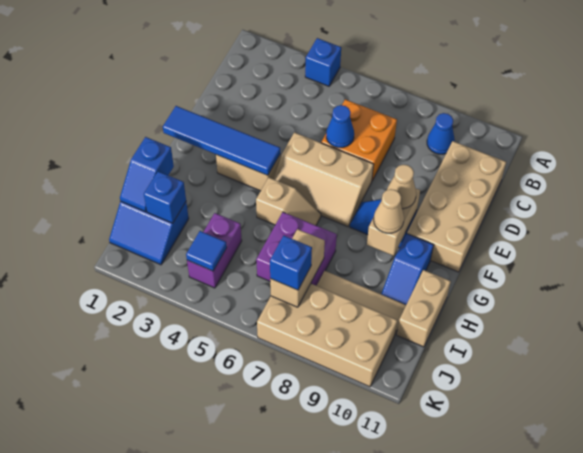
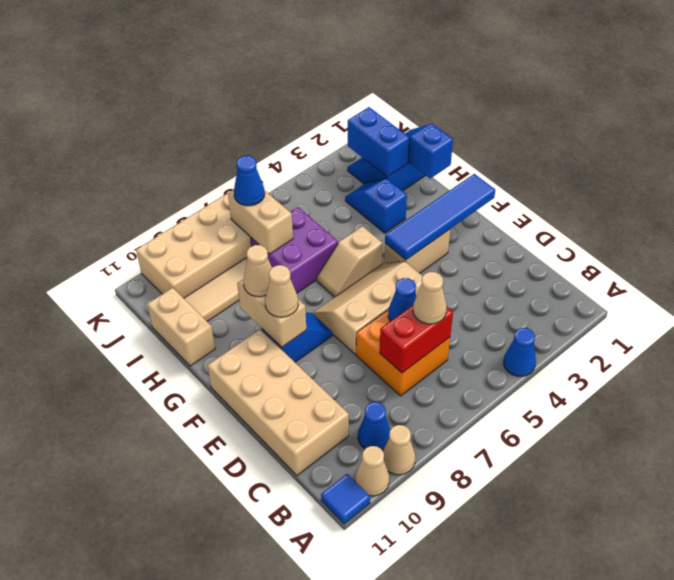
blue 1x1 brick [305,38,341,86] -> blue 1x1 cone [504,328,536,376]
none -> tan 1x1 cone [383,425,415,475]
none -> tan 1x1 cone [355,446,389,496]
none -> red 1x2 brick [380,305,453,373]
none -> tan 1x1 cone [413,272,447,324]
blue 1x2 slope [381,234,433,305] -> blue 1x2 slope moved to [345,179,407,233]
blue 1x1 brick [144,171,186,223] -> blue 1x2 brick [348,107,410,177]
purple 1x2 brick [187,213,242,288] -> none
blue 1x1 tile [186,231,227,271] -> blue 1x1 tile moved to [321,474,370,524]
blue 1x1 brick [270,236,312,290] -> blue 1x1 cone [234,156,265,206]

